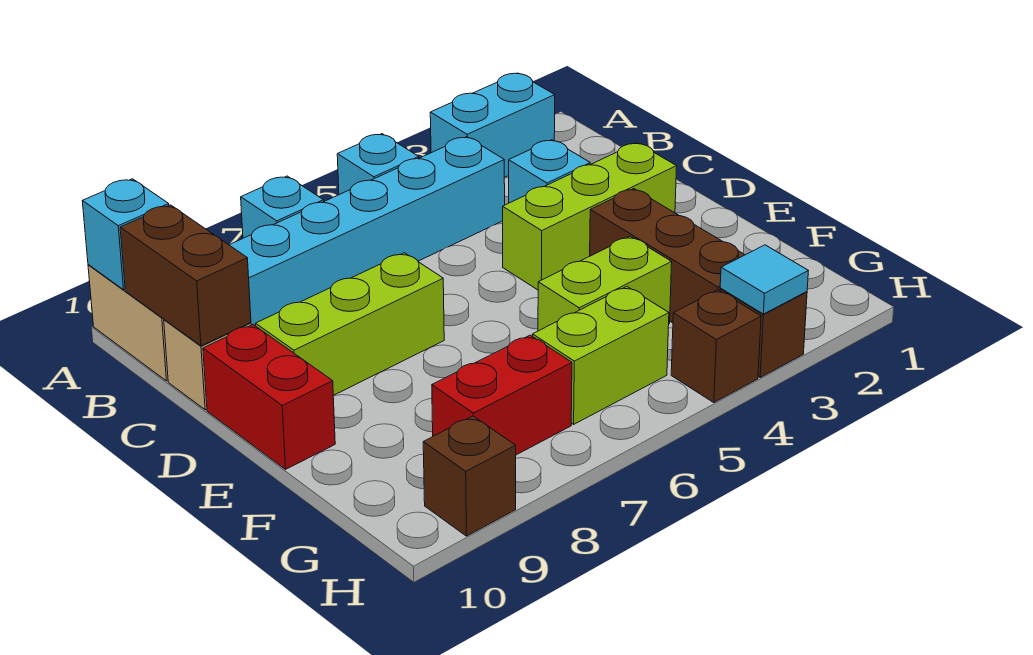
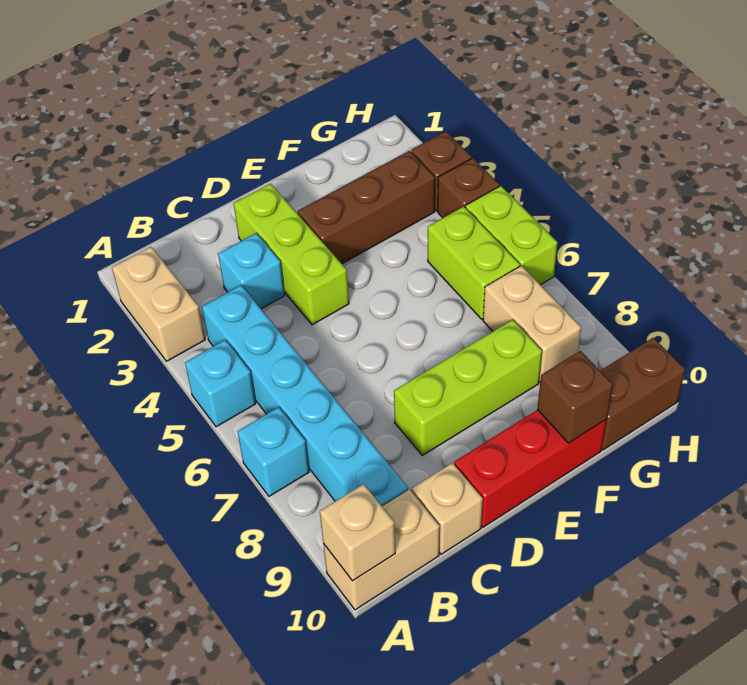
cyan 1x2 brick [430,73,555,177] -> tan 1x2 brick [112,247,205,361]
cyan 1x1 brick [82,179,169,290] -> tan 1x1 brick [320,484,395,581]
brown 1x2 brick [120,205,251,346] -> brown 1x2 brick moved to [600,338,685,450]
lime 1x3 brick [256,253,444,395] -> lime 1x3 brick turned to [394,320,542,455]
red 1x2 brick [203,325,335,469] -> red 1x3 brick [454,410,607,527]
lime 1x2 brick [538,236,672,331] -> lime 1x2 brick moved to [465,186,558,285]
red 1x2 brick [432,335,572,455] -> tan 1x2 brick [483,266,581,382]
cyan 1x1 tile [720,245,808,314] -> none
brown 1x1 brick [423,416,516,536] -> brown 1x1 brick moved to [537,351,613,443]

